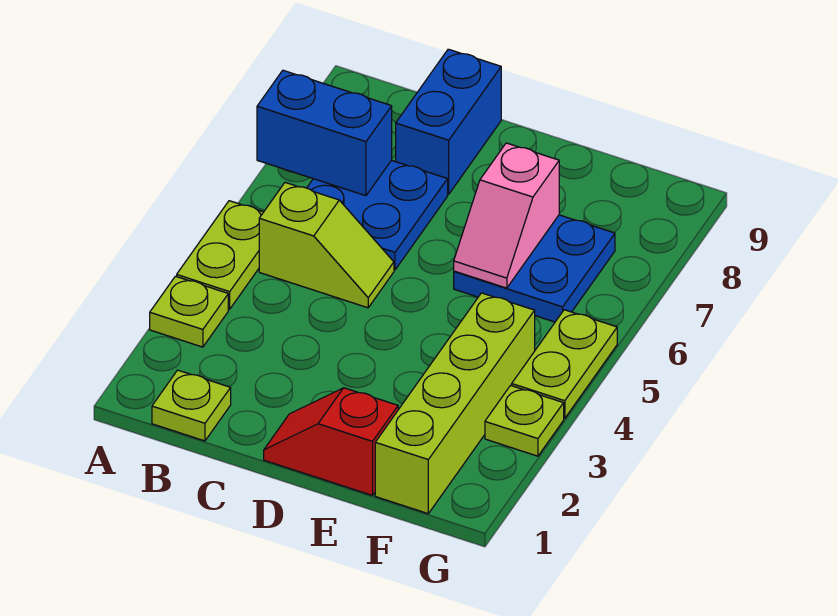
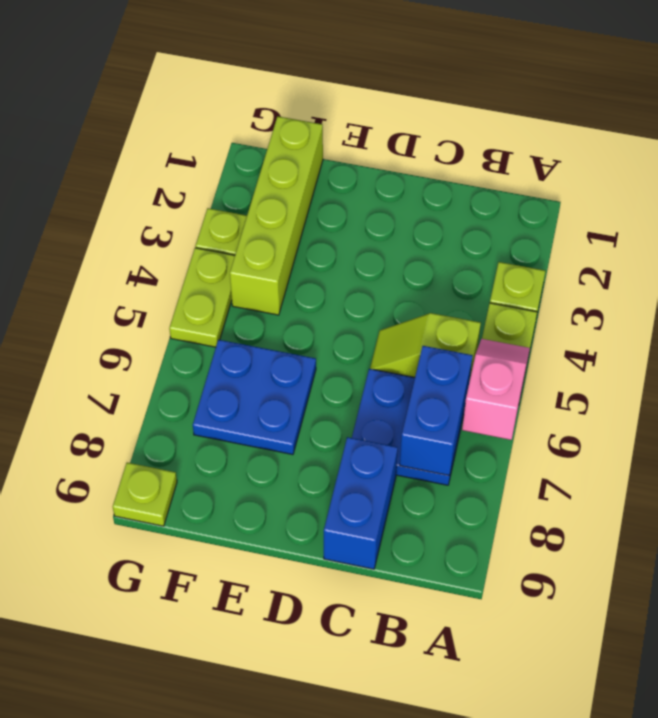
blue 1x2 brick [257,70,392,196] -> blue 1x2 brick turned to [400,346,473,476]
lime 1x1 plate [152,370,231,441] -> lime 1x1 plate moved to [113,463,177,526]
red 1x2 slope [264,388,398,495] -> none
pink 1x2 slope [454,143,559,288] -> pink 1x2 slope moved to [462,339,530,440]

